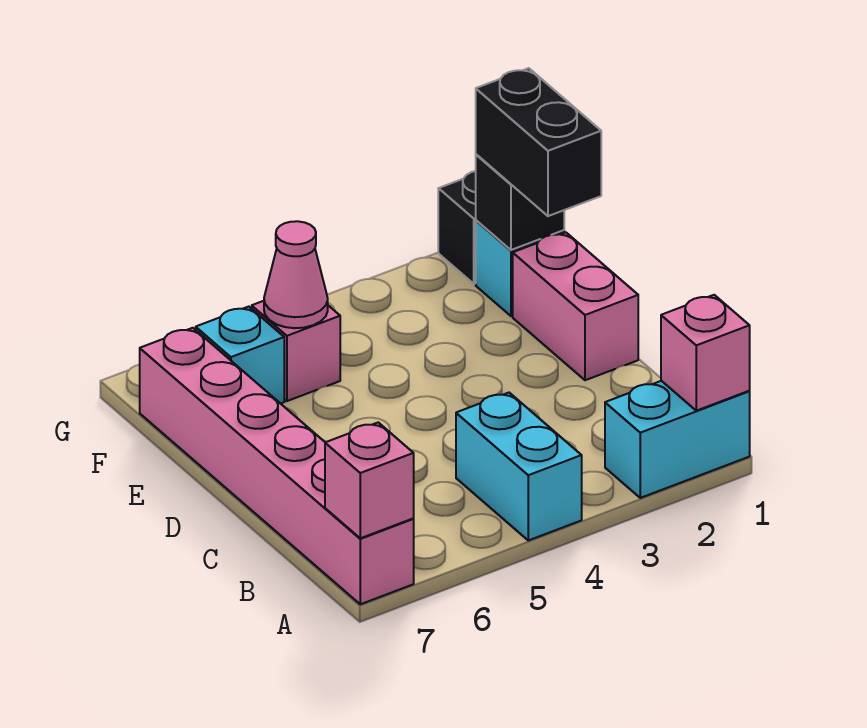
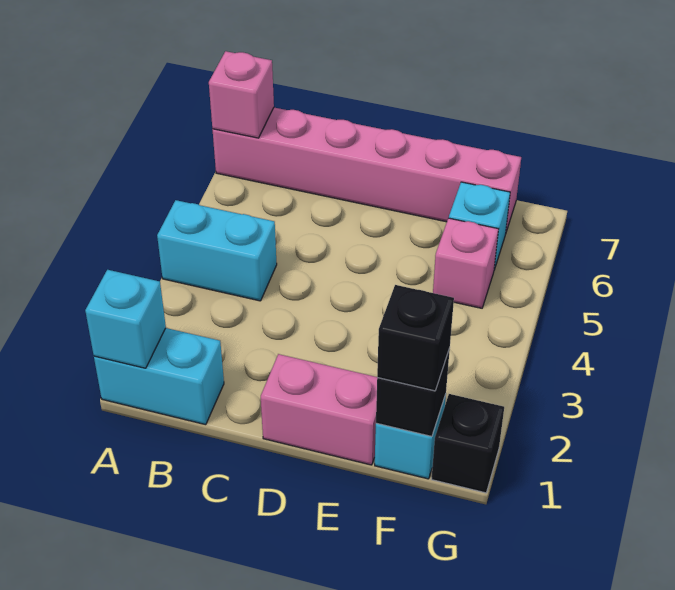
cyan 1x2 brick [605,381,750,498] -> cyan 1x2 brick turned to [94,328,224,425]
pink 1x1 brick [661,295,750,411] -> cyan 1x1 brick [85,270,166,368]
black 1x2 brick [476,68,601,216] -> black 1x1 brick [377,285,454,391]
pink 1x1 cone [264,221,328,328] -> none

